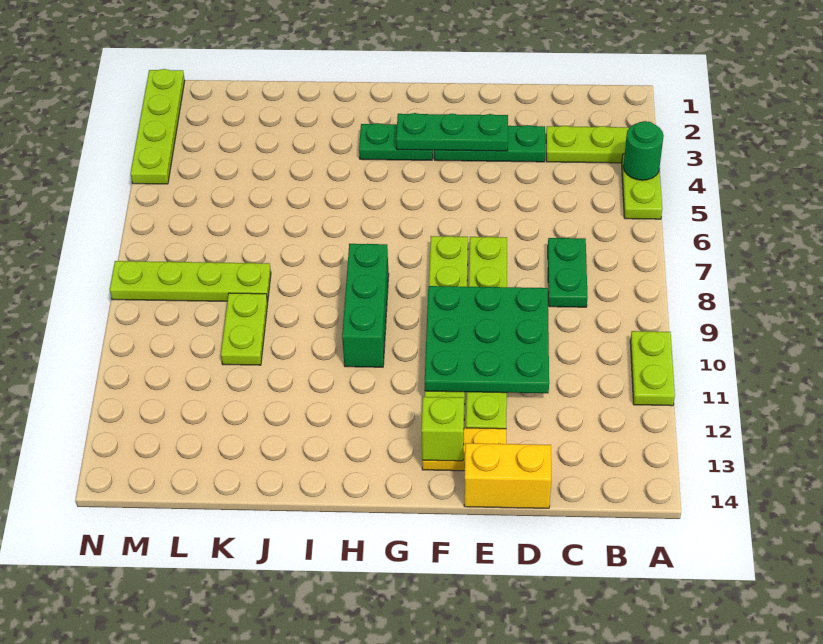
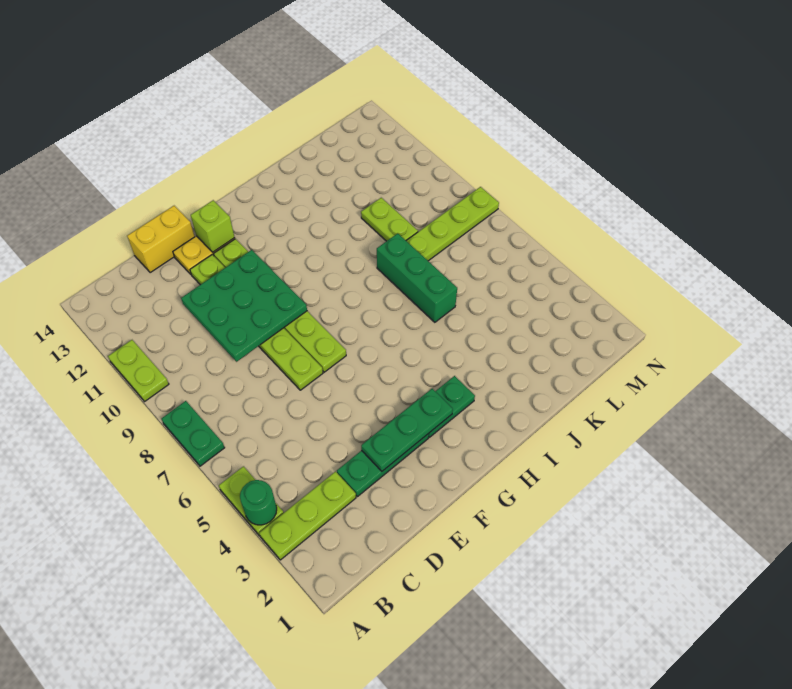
green 1x2 plate [548,238,588,307] -> green 1x2 plate moved to [161,401,225,466]
green 1x3 brick [342,244,389,367] -> green 1x3 brick moved to [377,233,457,322]
lime 1x4 plate [131,69,185,184] -> none

